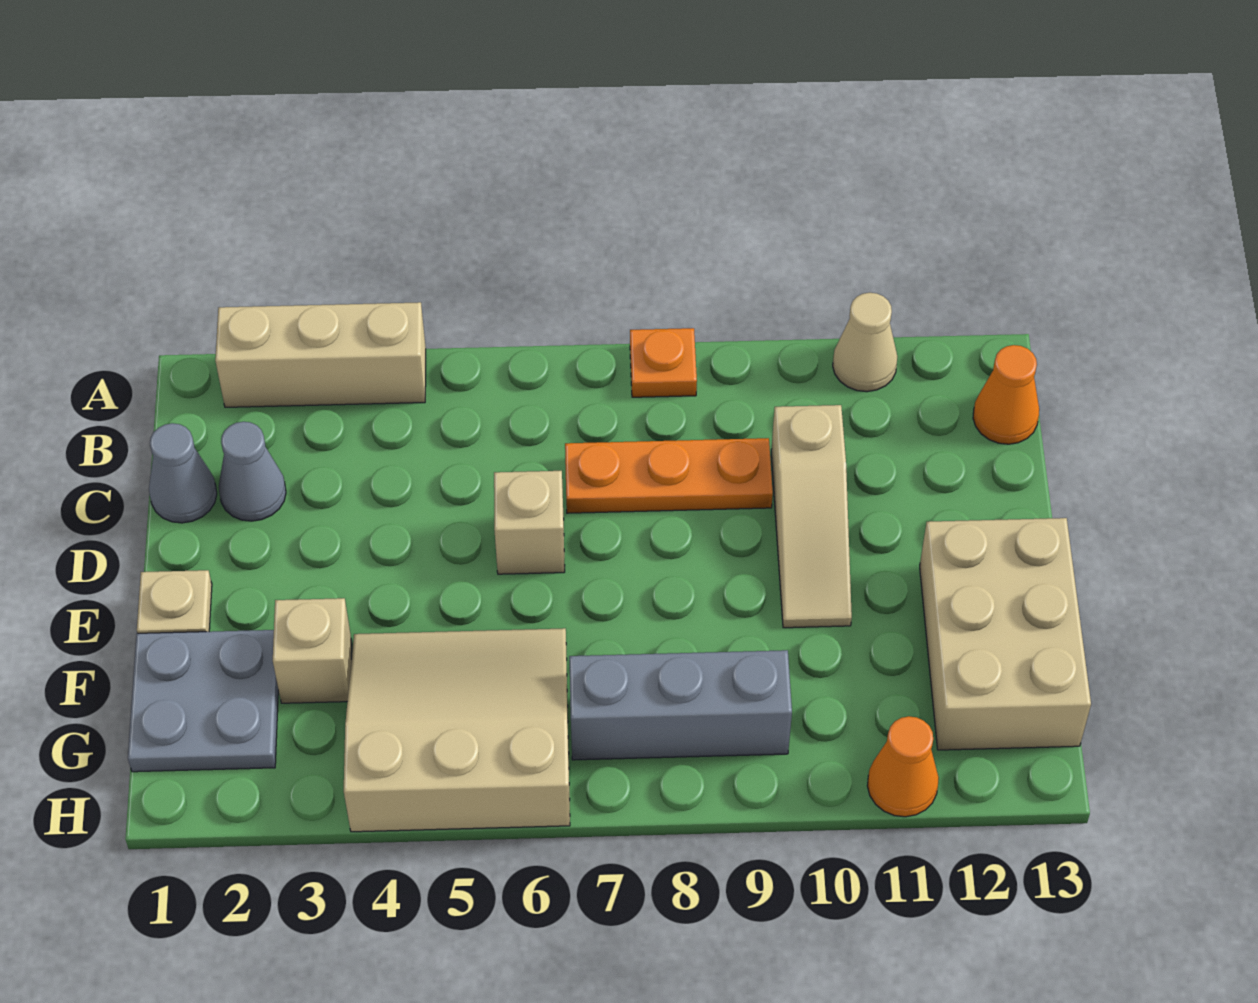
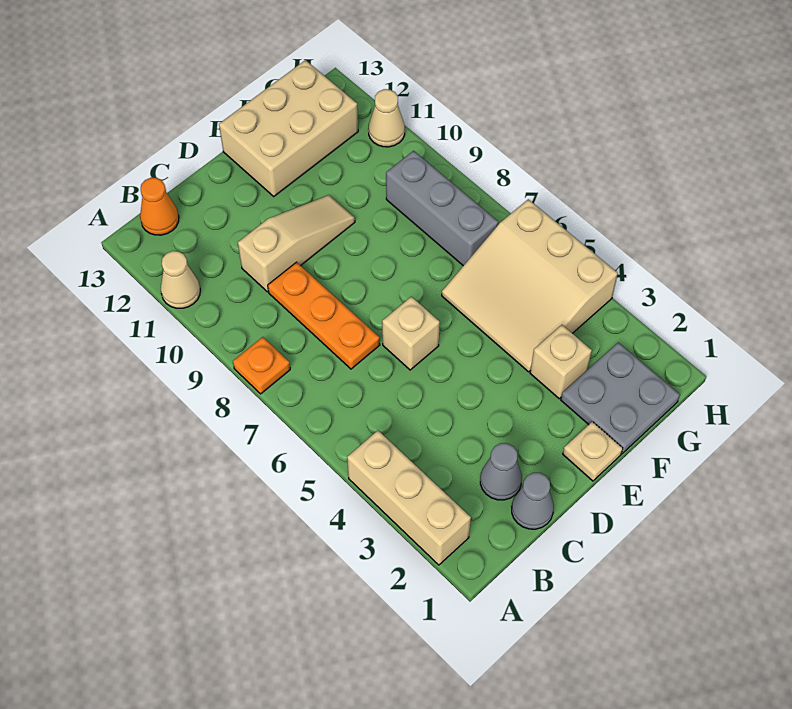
orange 1x1 cone [867,716,939,817] -> tan 1x1 cone [368,89,405,147]

